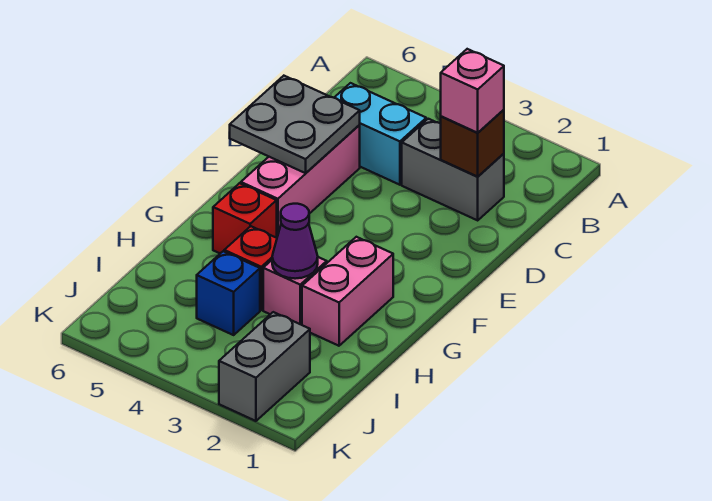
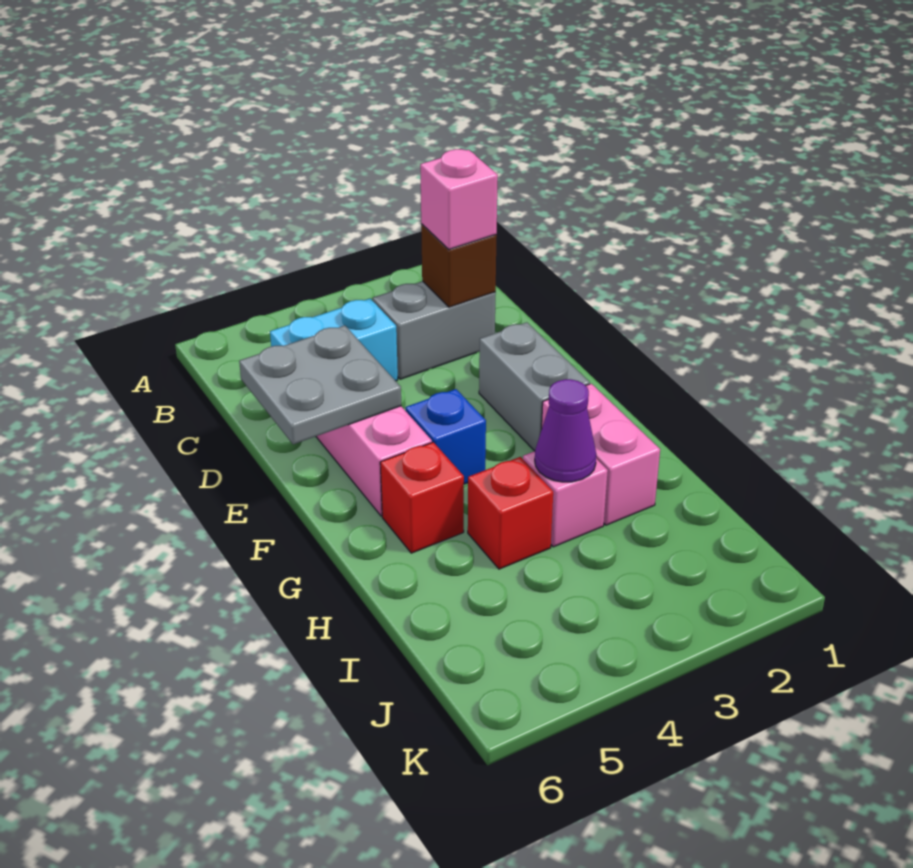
blue 1x1 brick [197,251,260,335] -> blue 1x1 brick moved to [405,389,486,484]
grey 1x2 brick [219,312,310,421] -> grey 1x2 brick moved to [479,322,590,451]

